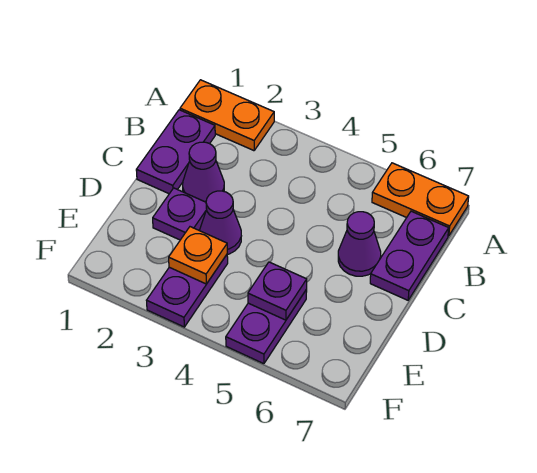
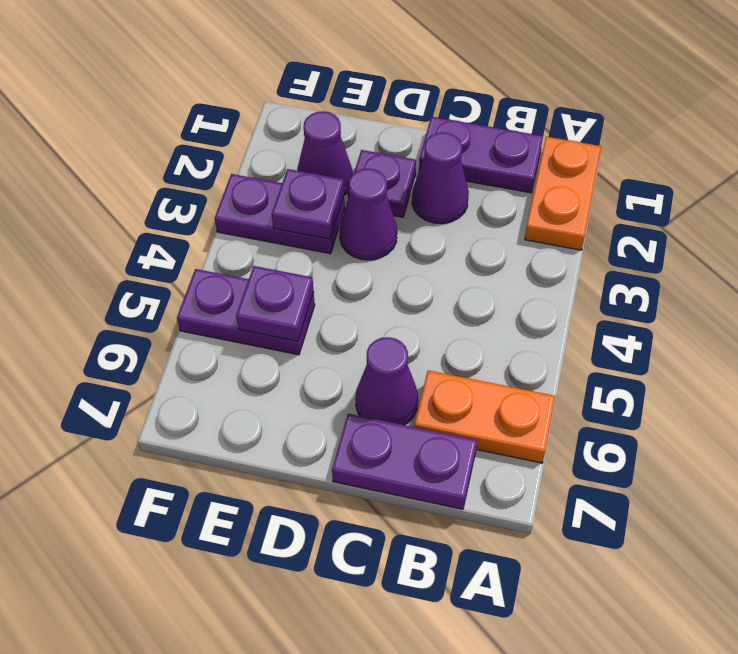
orange 1x2 plate [372,163,469,236] -> orange 1x2 plate turned to [414,370,555,463]
none -> purple 1x1 cone [297,111,353,195]
orange 1x1 plate [169,227,227,284] -> purple 1x1 plate [272,169,344,239]

